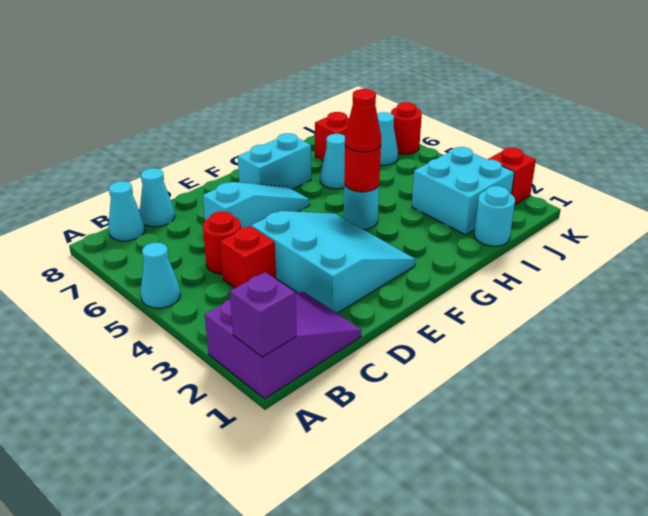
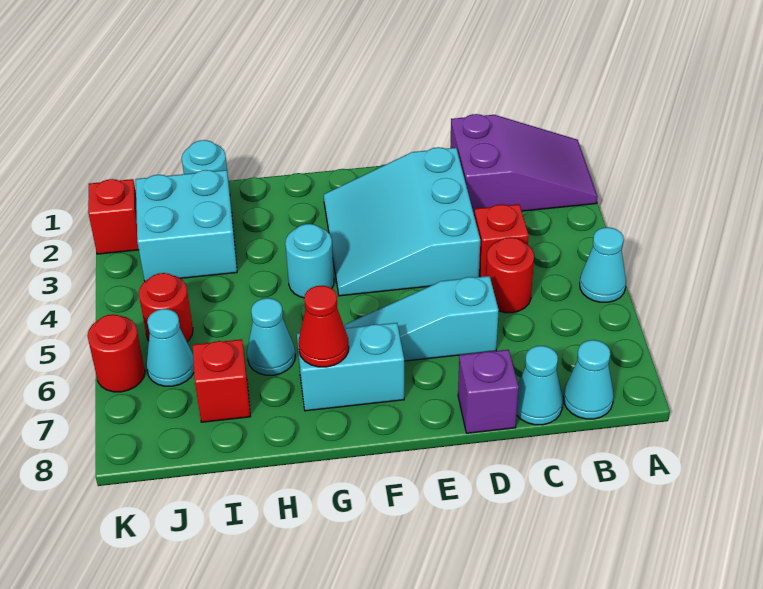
purple 2x3 slope [205,292,361,399] -> purple 2x3 slope turned to [450,114,598,213]
purple 1x1 brick [230,272,297,357] -> purple 1x1 brick moved to [458,350,519,433]
red 1x1 round brick [344,145,381,192] -> red 1x1 round brick moved to [139,273,193,342]
red 1x1 cone [345,89,381,152] -> red 1x1 cone moved to [298,286,349,367]

